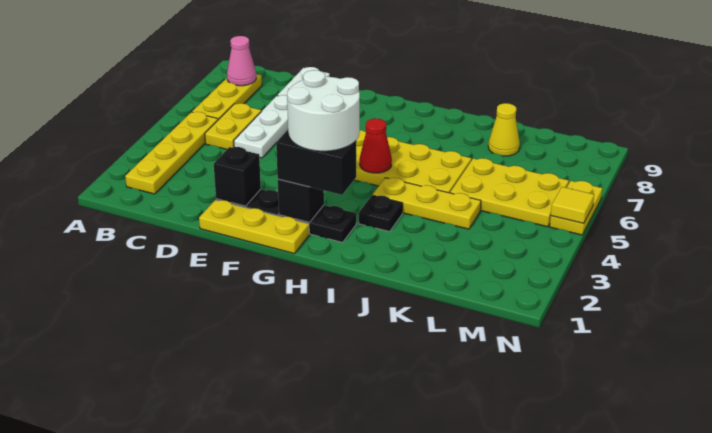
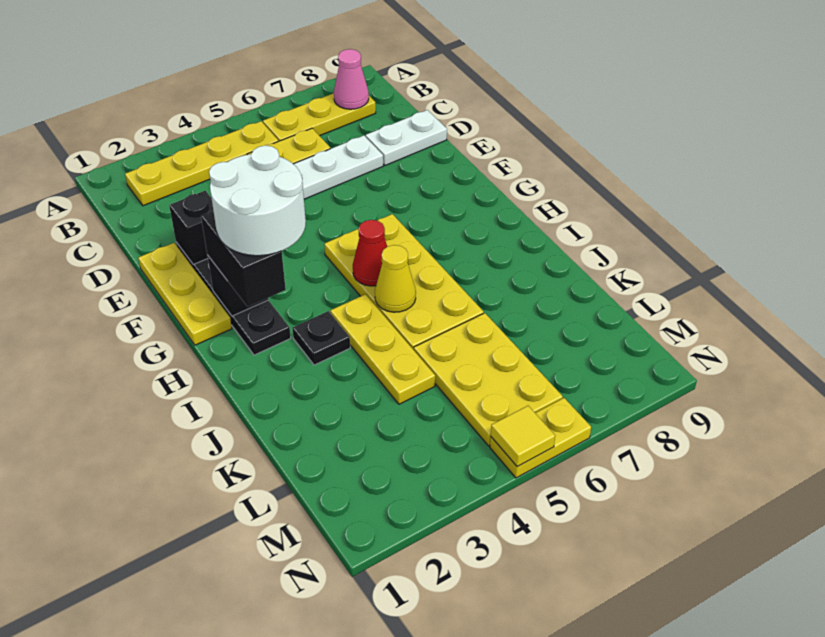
yellow 1x1 cone [488,103,520,156] -> yellow 1x1 cone moved to [375,245,416,312]

